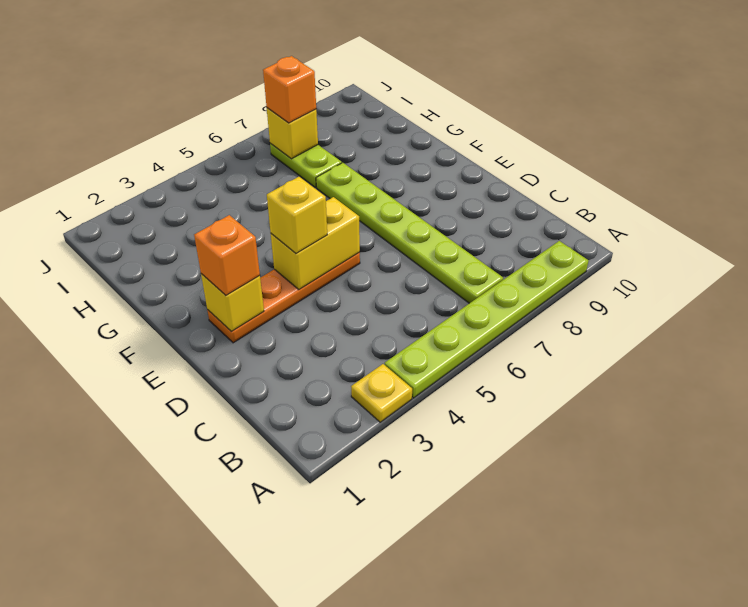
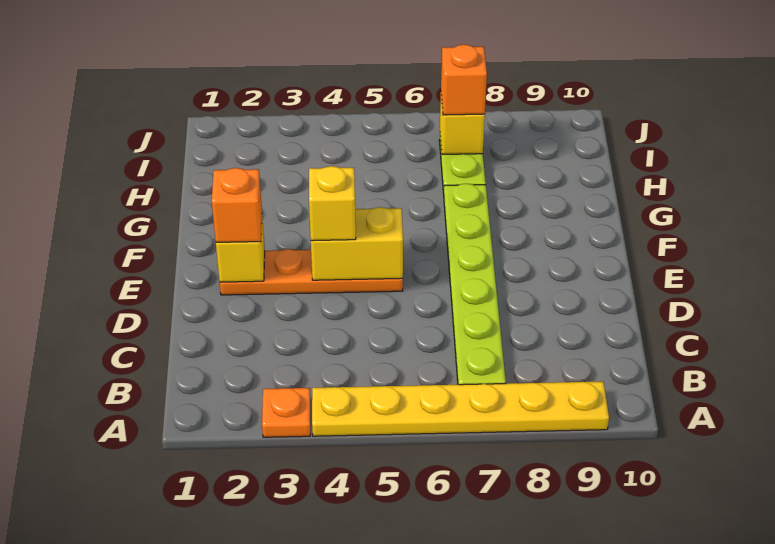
yellow 1x1 plate [351,364,412,422] -> orange 1x1 plate [262,388,310,437]
lime 1x6 plate [385,241,588,398] -> yellow 1x6 plate [312,381,609,436]

